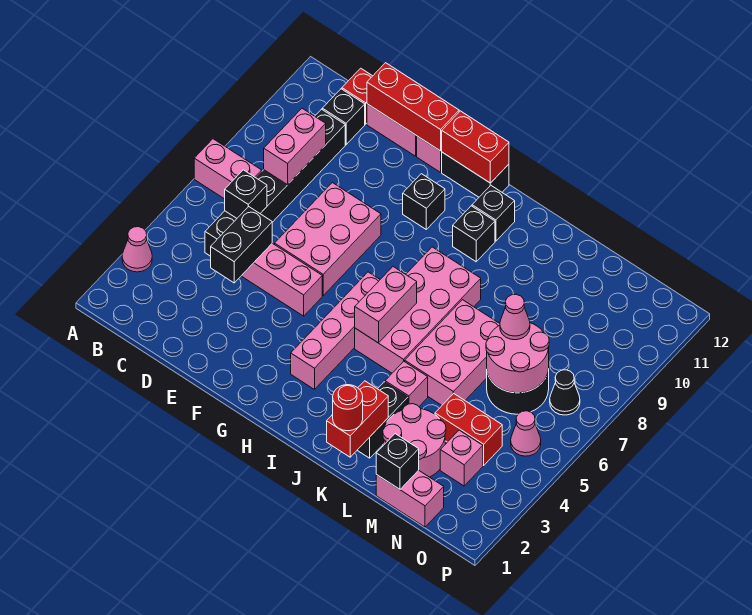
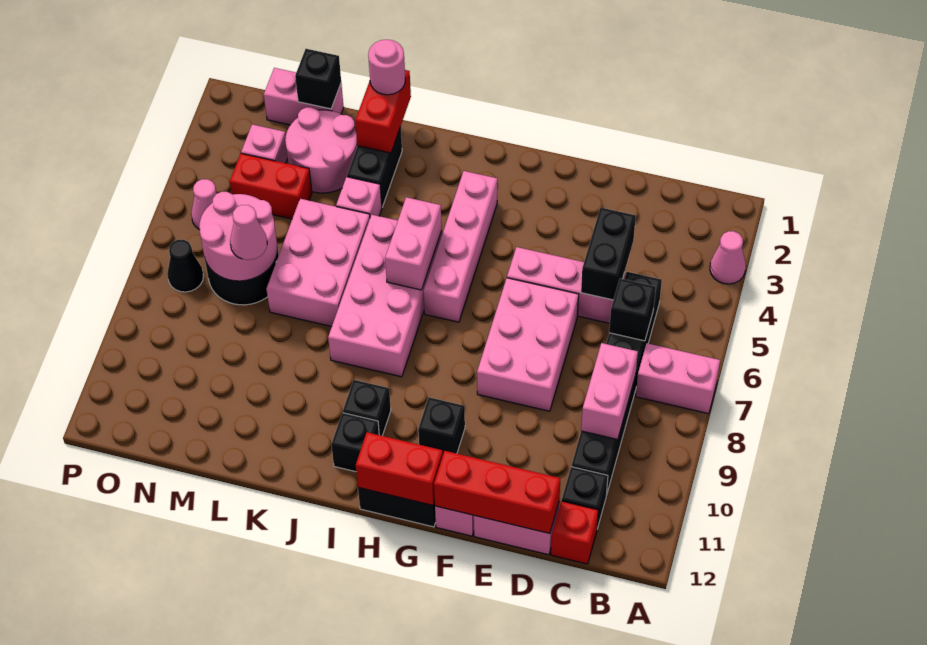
red 1x1 round brick [333,385,363,431] -> pink 1x1 round brick [368,40,405,95]

